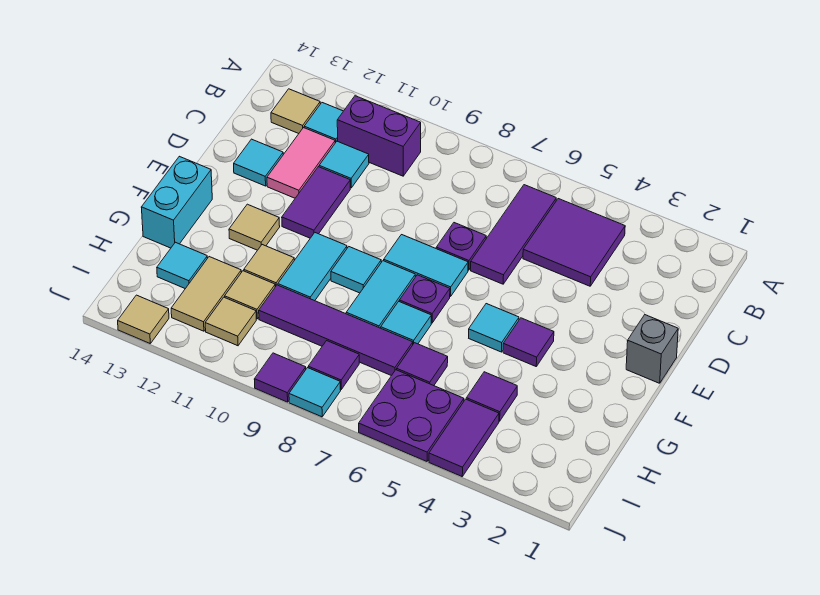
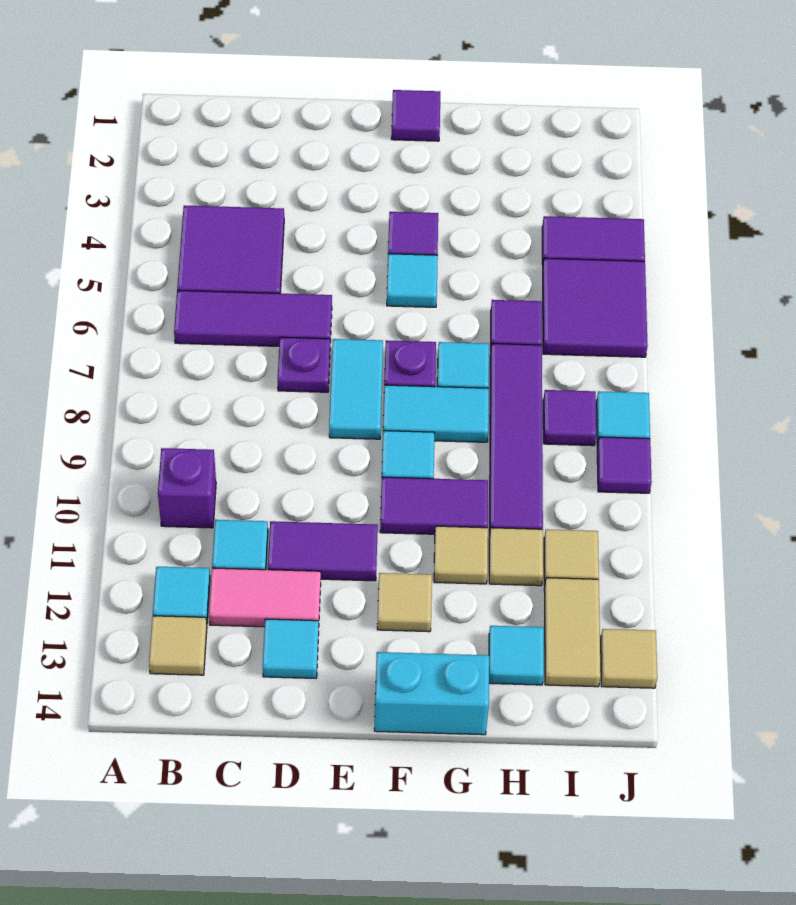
purple 1x2 brick [337,96,421,176] -> purple 1x1 brick [158,448,216,528]
grey 1x1 brick [626,315,678,383] -> none
cyan 1x2 tile [278,233,347,301] -> purple 1x2 tile [380,477,488,534]
purple 1x1 tile [466,372,517,421] -> purple 1x1 tile moved to [391,90,440,141]
tan 1x2 tile [171,257,241,331] -> tan 1x2 tile turned to [544,578,601,687]
purple 2x2 plate [359,370,464,461] -> purple 2x2 tile [543,258,648,357]

